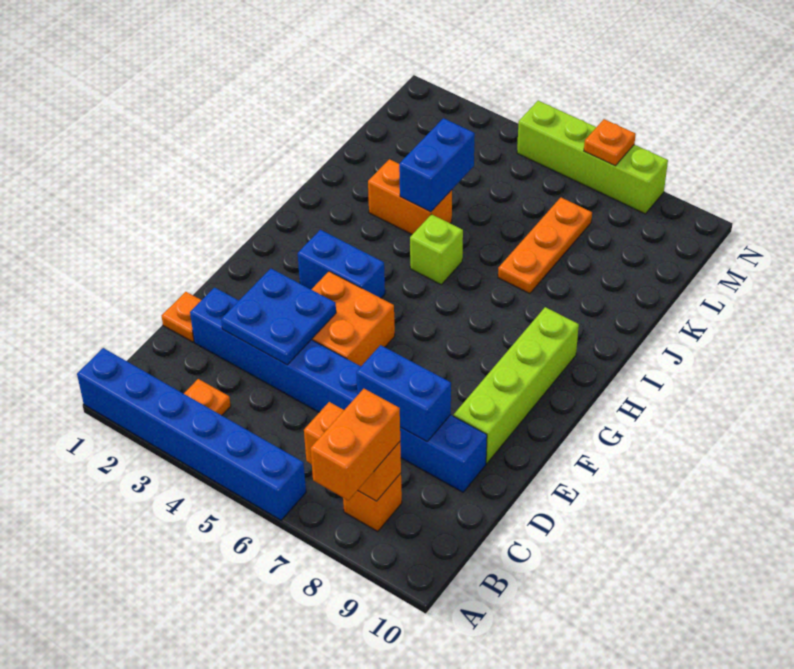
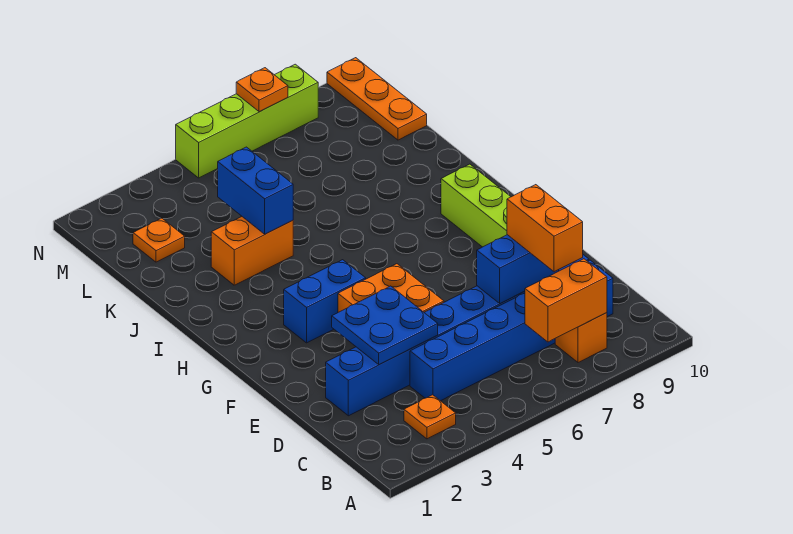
blue 1x6 brick [77,348,306,520] -> blue 1x6 brick moved to [410,260,613,401]
orange 1x2 brick [310,389,400,501] -> orange 1x2 brick moved to [507,185,583,272]
orange 1x1 plate [162,292,201,342] -> orange 1x1 plate moved to [133,218,185,262]
lime 1x1 brick [410,214,463,284] -> none
orange 1x3 plate [498,198,592,294] -> orange 1x3 plate moved to [327,58,427,140]

